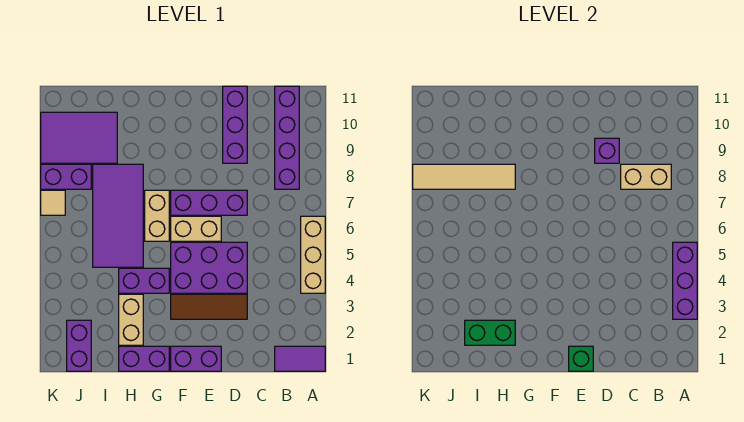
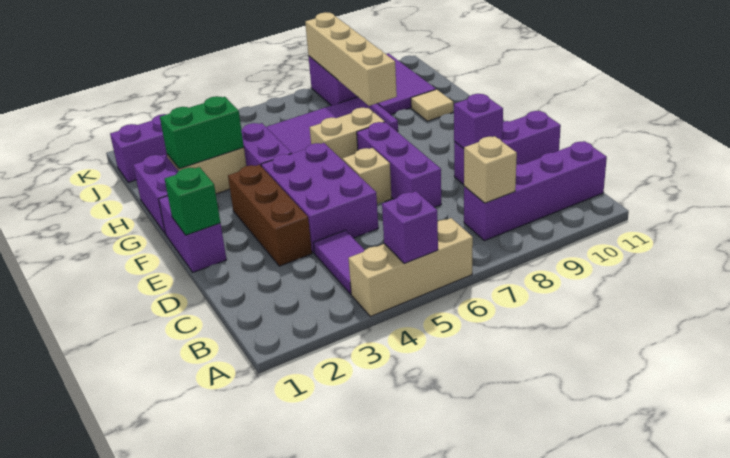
purple 1x2 tile [275,346,325,371] -> purple 1x2 tile moved to [313,230,364,294]
purple 1x3 brick [673,242,697,319] -> purple 1x1 brick [382,191,438,264]
tan 1x2 brick [621,164,671,189] -> tan 1x1 brick [464,136,517,203]
brown 1x3 tile [171,294,247,319] -> brown 1x3 brick [228,165,312,266]
tan 1x2 brick [171,216,221,241] -> tan 1x1 brick [342,148,392,204]
green 1x2 brick [465,320,515,345] -> green 1x2 brick turned to [160,96,244,169]
tan 1x4 tile [413,164,515,189] -> tan 1x4 brick [305,12,397,106]
tan 1x1 tile [41,190,65,215] -> tan 1x1 tile moved to [411,89,453,121]

